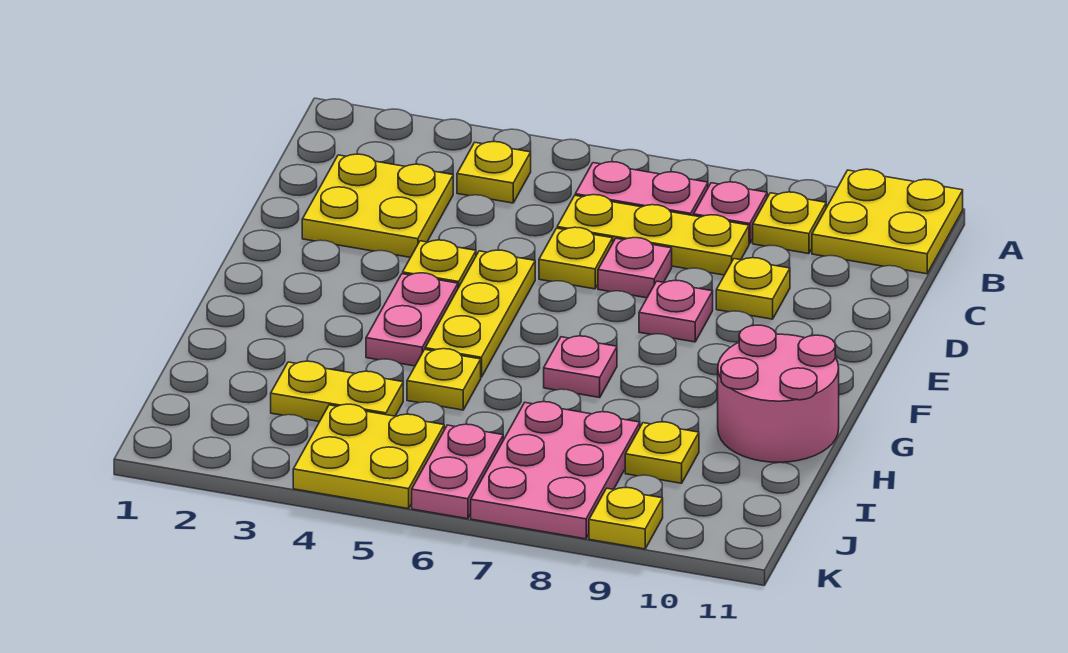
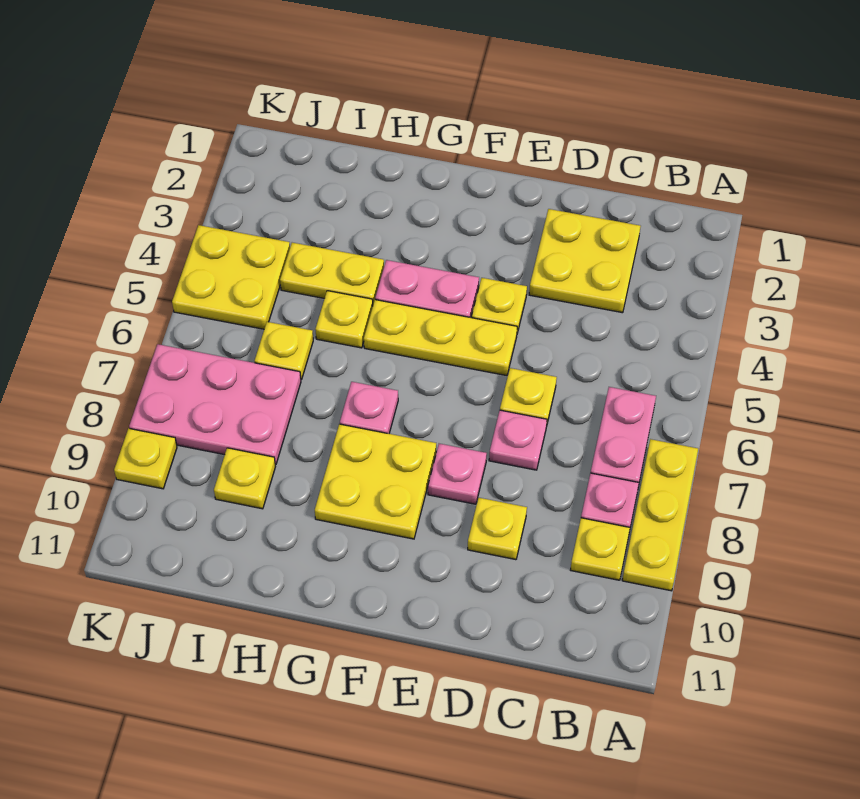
yellow 2x2 plate [812,169,963,274] -> yellow 2x2 plate moved to [315,424,436,539]
yellow 1x1 plate [457,142,531,203] -> yellow 1x1 plate moved to [255,322,313,380]
yellow 1x3 plate [557,195,749,275] -> yellow 1x3 plate moved to [622,439,698,591]
pink 2x2 round brick [718,325,839,462] -> none
yellow 1x2 plate [271,361,403,422] -> yellow 1x2 plate turned to [280,243,384,304]
pink 1x2 plate [412,424,503,519] -> none

